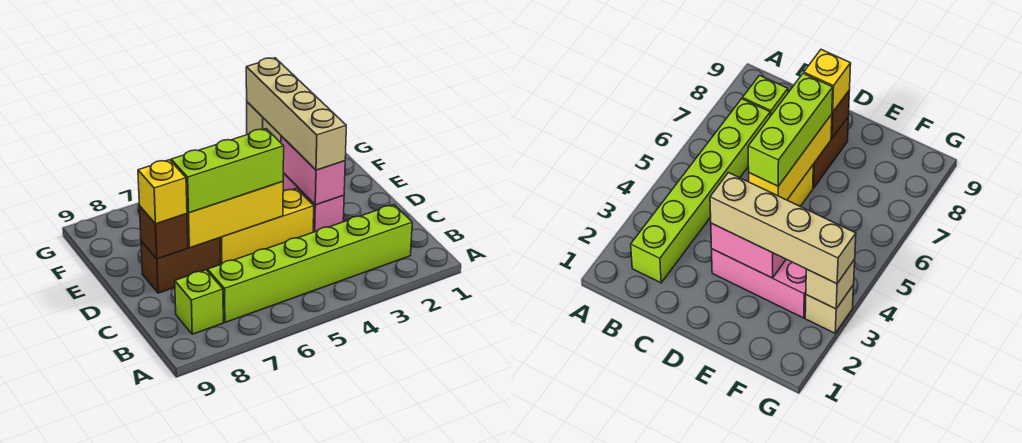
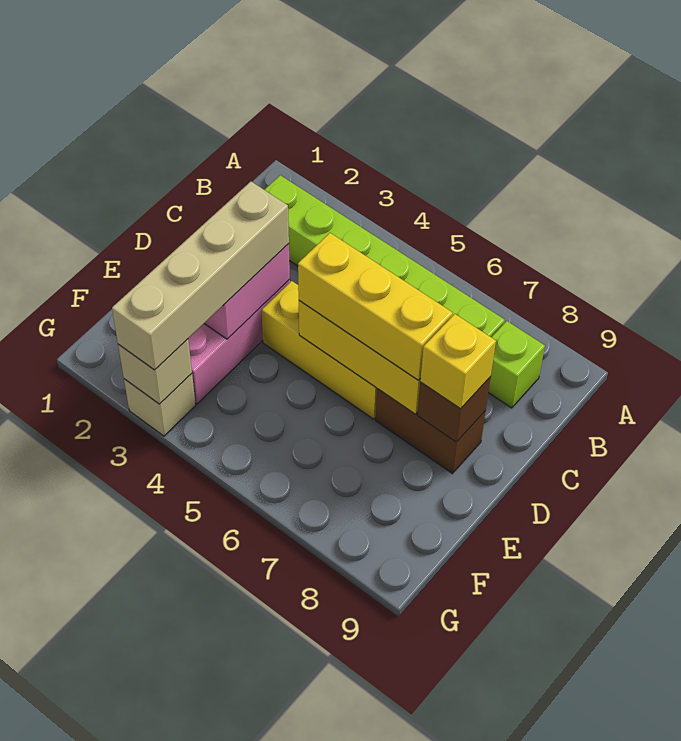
lime 1x3 brick [171,129,284,213] -> yellow 1x3 brick [298,233,453,380]

